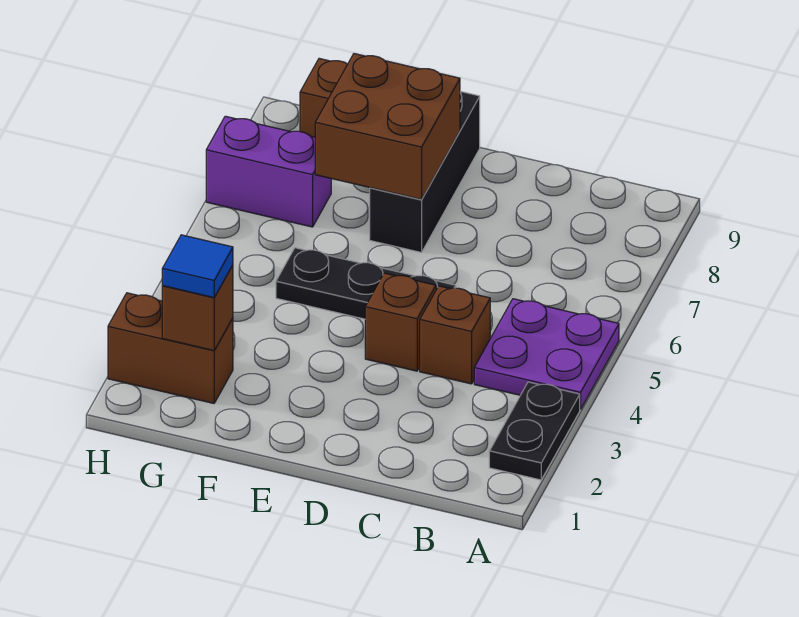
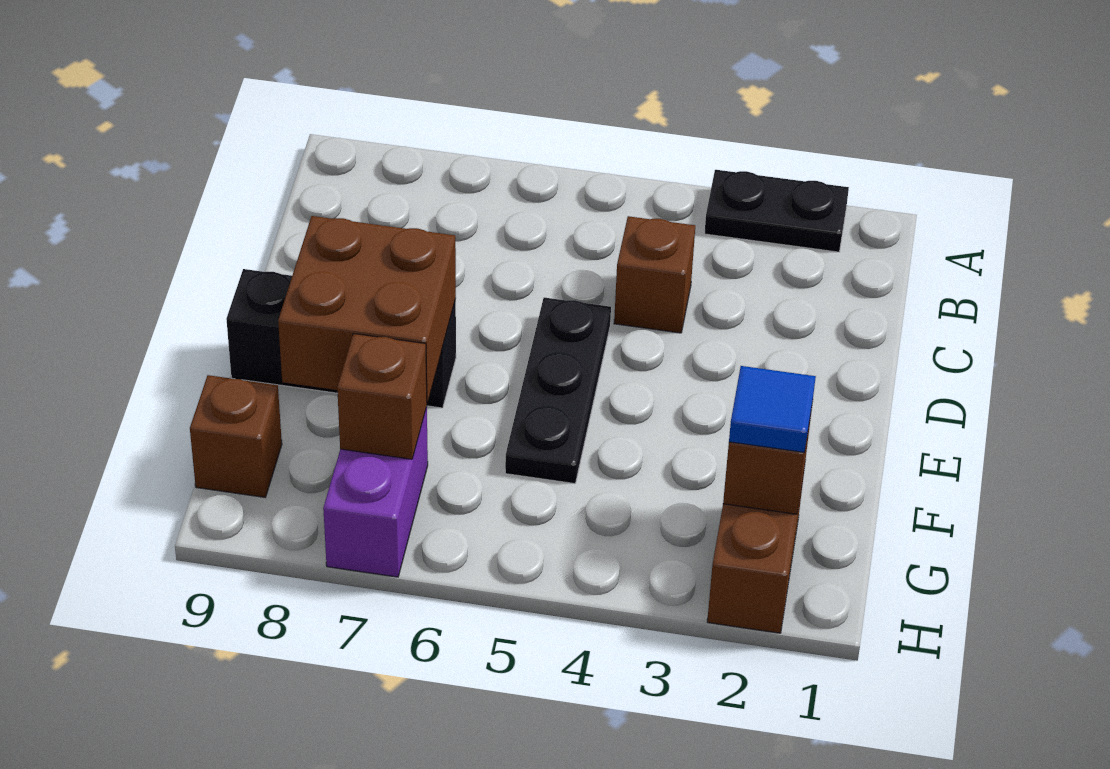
purple 2x2 plate [474,299,619,409] -> none
brown 1x1 brick [365,273,436,371] -> brown 1x1 brick moved to [337,334,427,459]

